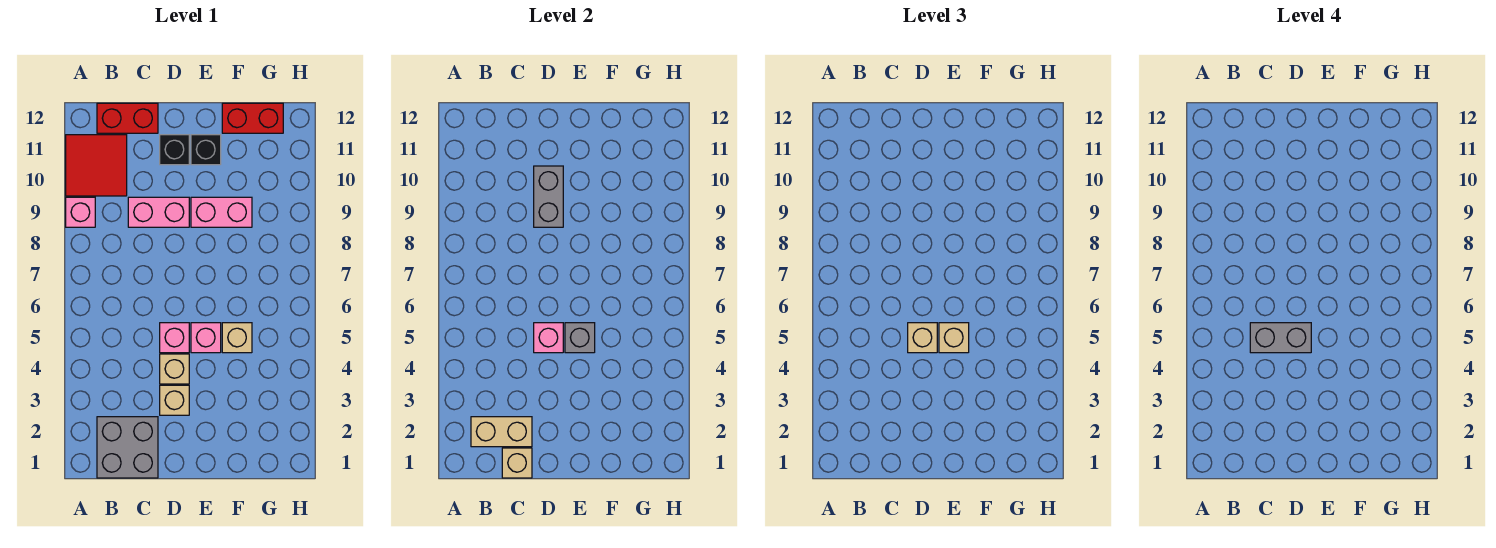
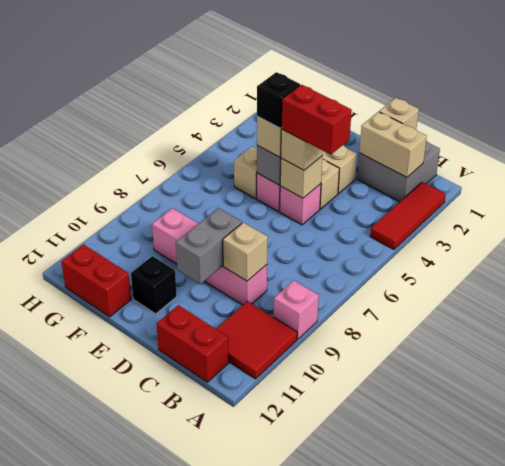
none -> red 1x3 tile [370,182,446,250]
grey 1x2 brick [1250,323,1311,353] -> red 1x2 brick [281,85,352,155]
none -> tan 1x1 brick [223,222,268,281]
pink 1x1 brick [534,323,563,353] -> tan 1x1 brick [280,156,322,198]
black 1x1 brick [160,135,189,165] -> black 1x1 brick moved to [257,72,300,128]

